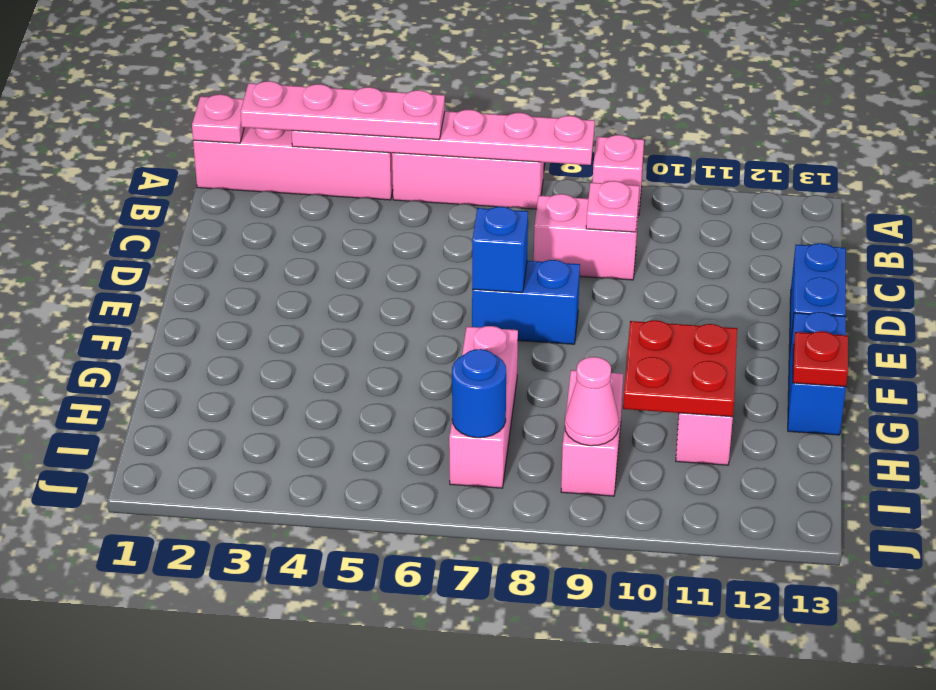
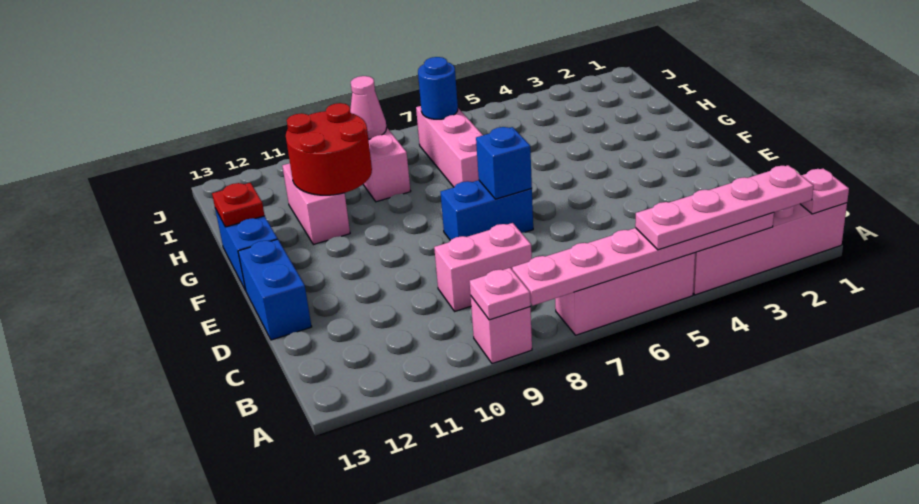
pink 1x1 plate [586,181,639,232] -> pink 1x1 plate moved to [470,268,530,320]
red 2x2 plate [623,320,737,417] -> red 2x2 round brick [286,103,372,195]

